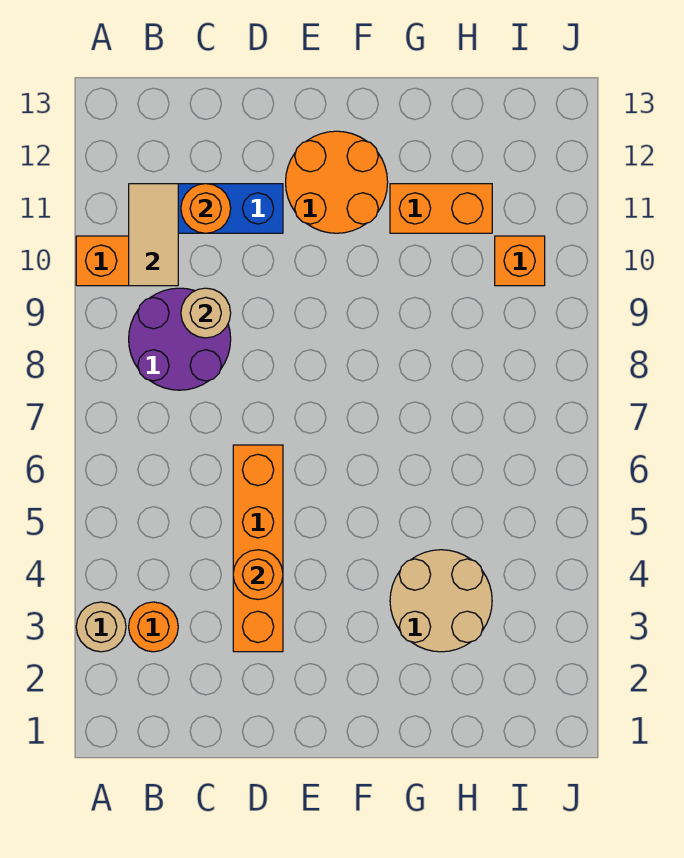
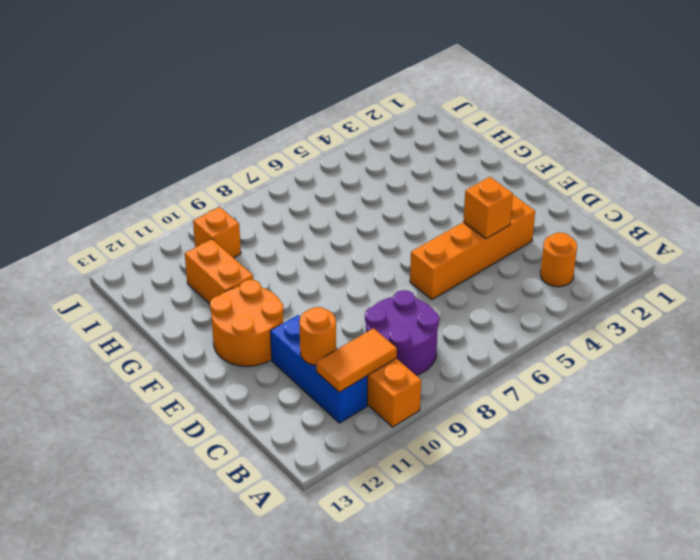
tan 1x1 round brick [76,602,126,652] -> none
tan 1x2 tile [129,184,178,286] -> orange 1x2 tile [316,328,397,392]
tan 1x1 round brick [181,288,231,338] -> none
orange 1x1 round brick [233,550,283,599] -> orange 1x1 brick [463,177,513,239]
tan 2x2 round brick [390,550,492,652] -> none

